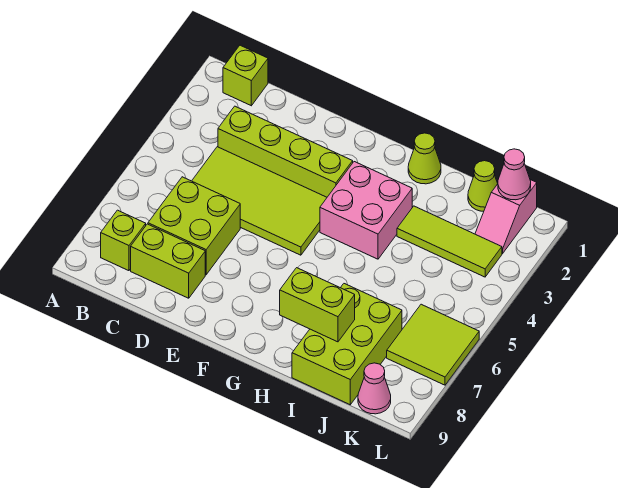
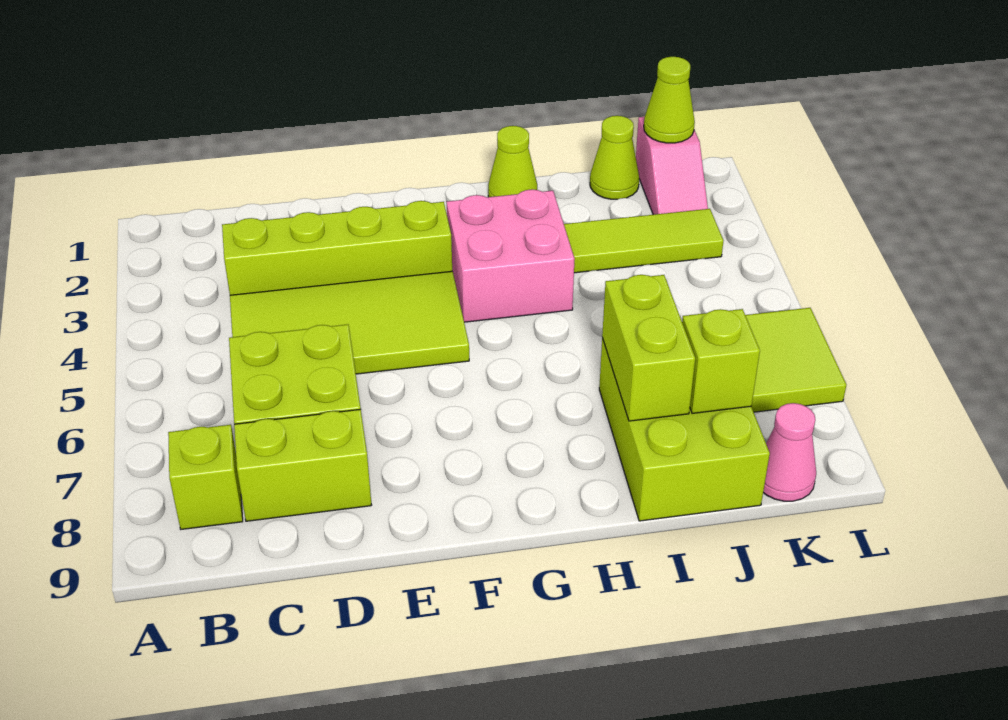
lime 1x1 brick [223,45,268,106] -> lime 1x1 brick moved to [682,309,760,413]
lime 1x2 brick [280,268,355,342] -> lime 1x2 brick turned to [602,275,695,421]
pink 1x1 cone [498,149,531,200] -> lime 1x1 cone [644,57,695,143]

